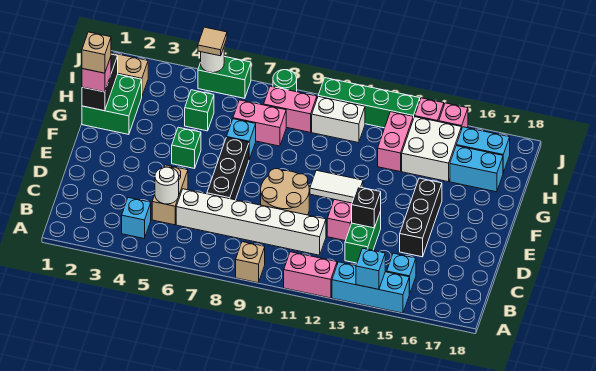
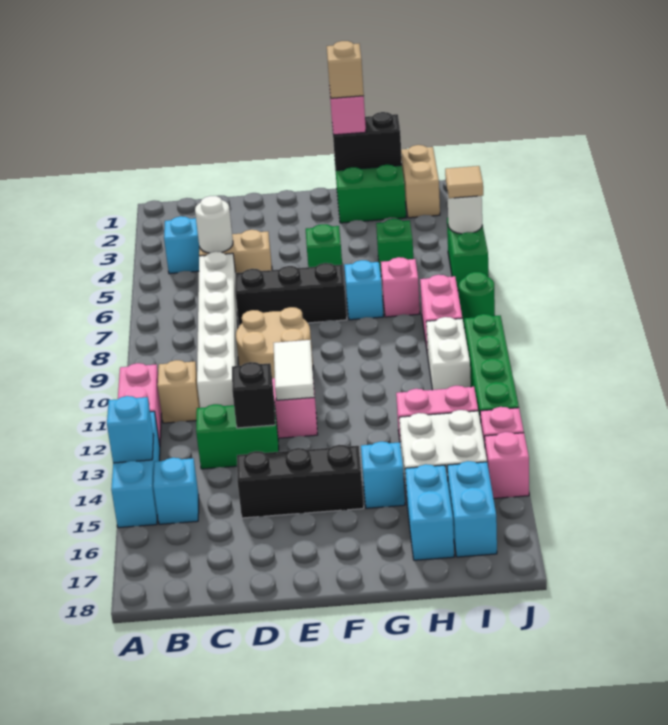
tan 1x1 brick [236,242,265,283] -> tan 1x1 brick moved to [158,360,200,423]
none -> cyan 1x1 brick [361,442,405,508]
pink 1x2 brick [233,100,286,146] -> pink 1x1 brick [381,257,420,317]

